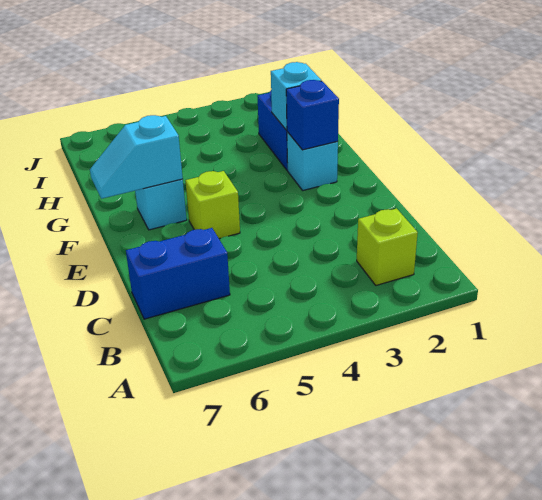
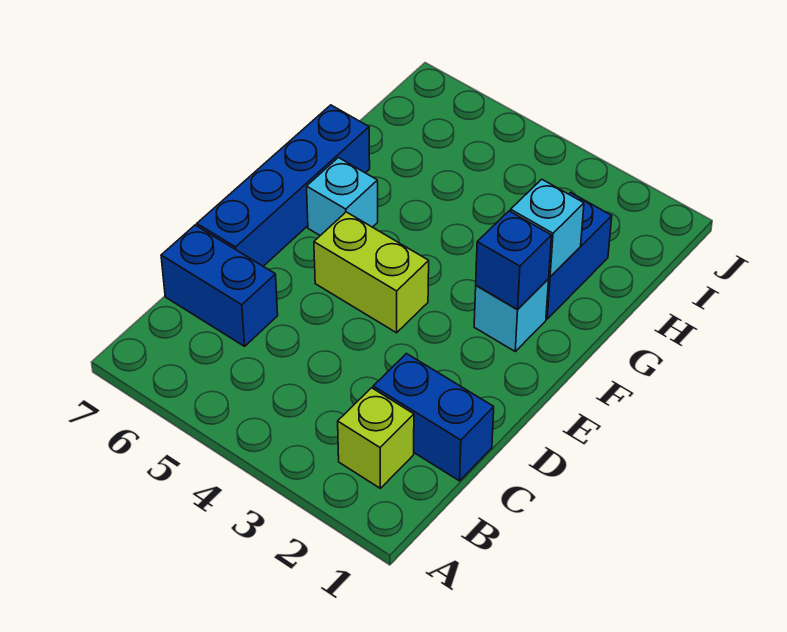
none -> blue 1x2 brick [373,354,494,481]
none -> blue 1x4 brick [197,105,370,266]
lime 1x1 brick [185,171,240,239] -> lime 1x2 brick [314,212,429,333]
cyan 1x2 slope [90,115,183,199] -> none

